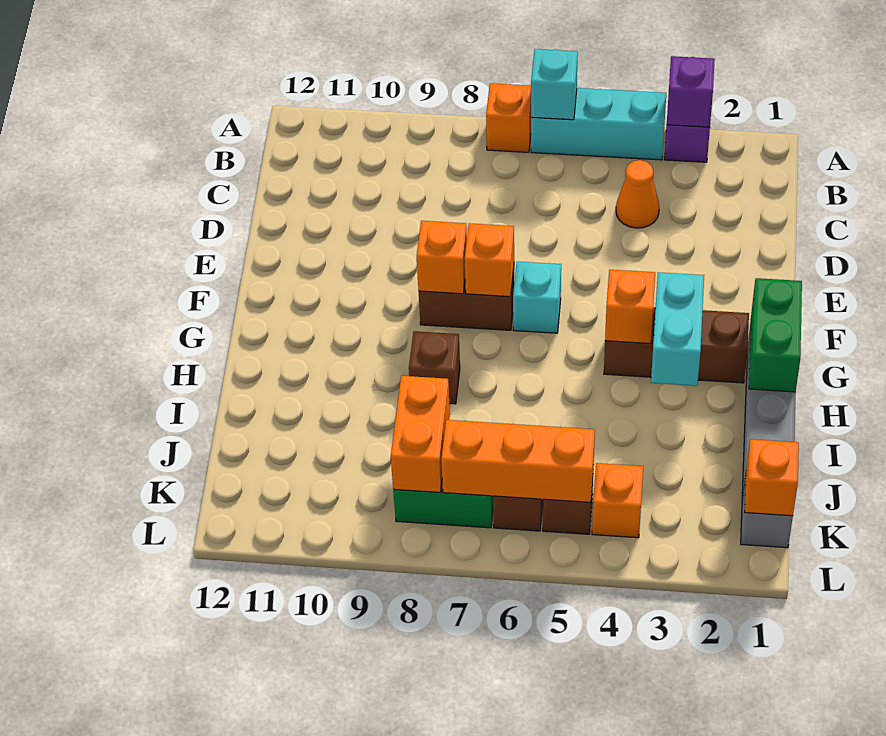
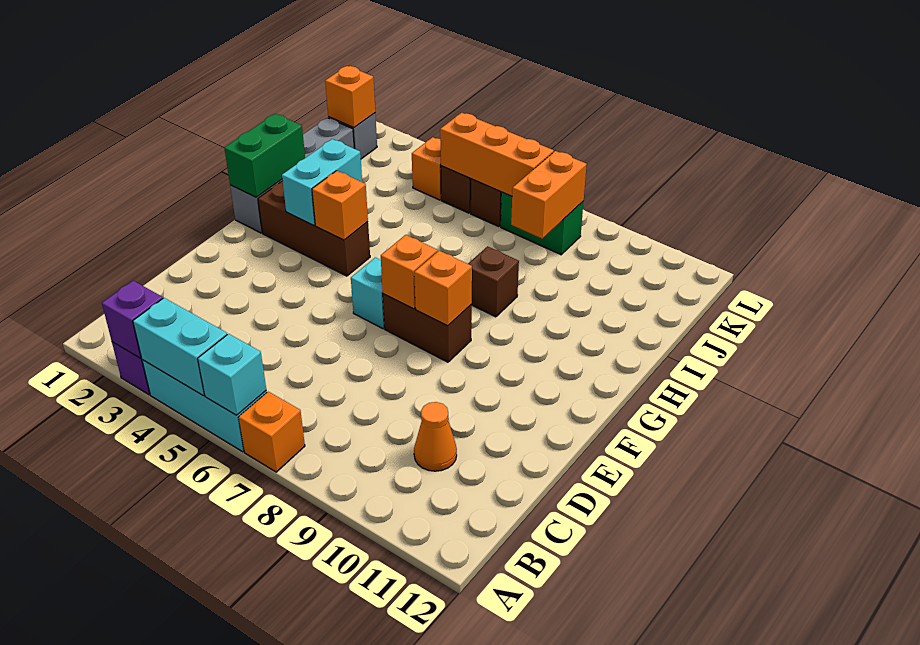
none -> cyan 1x2 brick [133,298,227,396]
orange 1x1 cone [616,160,659,228] -> orange 1x1 cone moved to [414,402,457,471]

